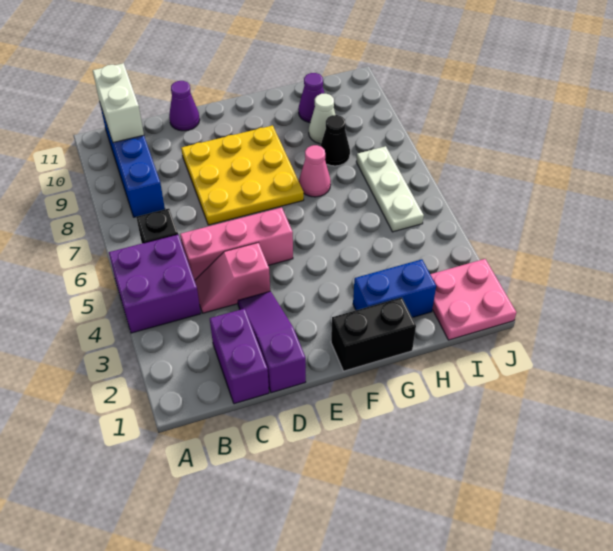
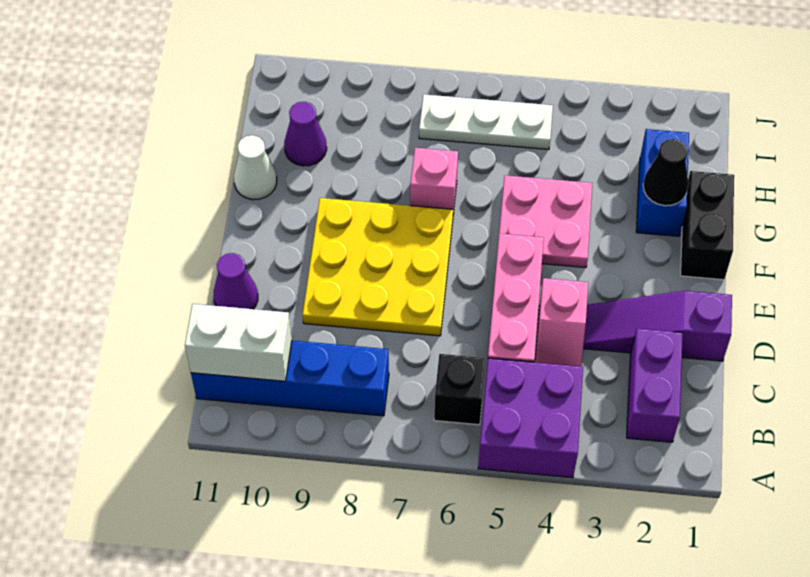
purple 1x2 brick [210,309,269,404] -> purple 1x2 brick turned to [627,329,683,442]
pink 1x1 cone [299,145,331,197] -> pink 1x1 brick [410,148,458,213]
black 1x1 cone [320,115,350,166] -> black 1x1 cone moved to [643,139,689,206]
white 1x1 cone [309,94,335,144] -> white 1x1 cone moved to [234,135,277,200]
pink 2x2 plate [430,259,516,340] -> pink 2x2 plate moved to [499,175,592,268]

